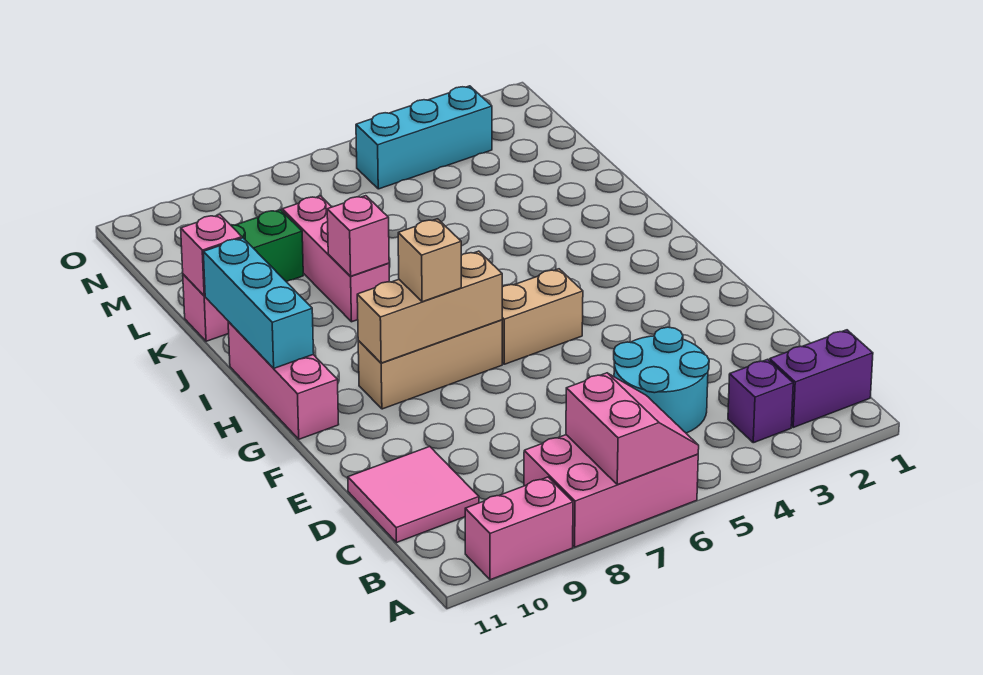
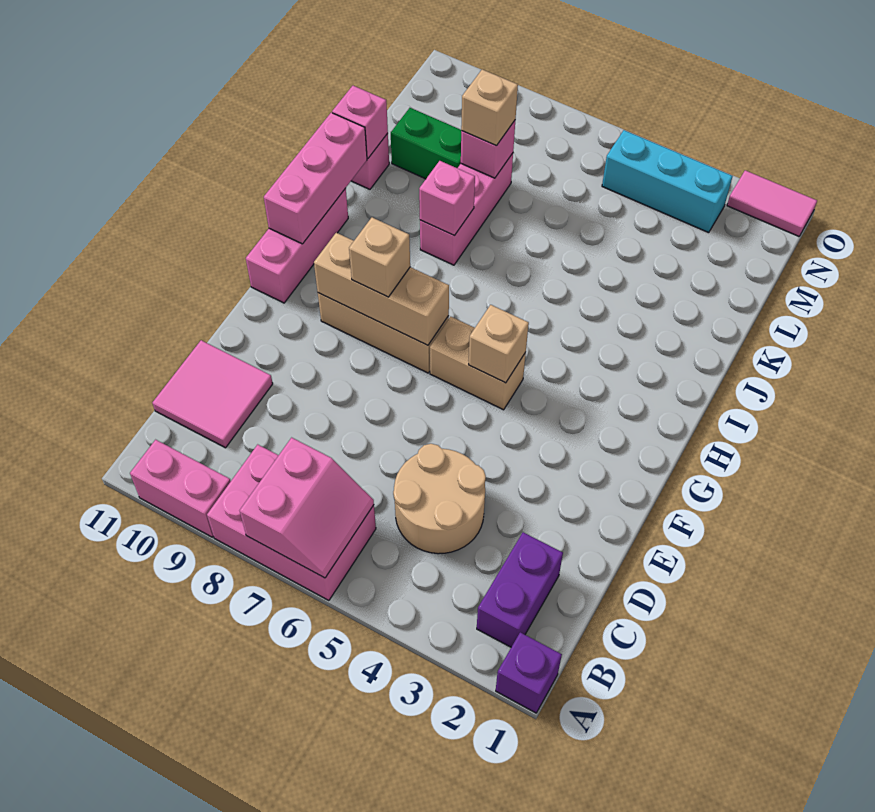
purple 1x2 brick [770,330,873,427] -> purple 1x2 brick turned to [477,532,563,647]
purple 1x1 brick [728,359,793,443] -> purple 1x1 brick moved to [496,632,562,713]
cyan 2x2 round brick [614,327,709,433] -> tan 2x2 round brick [393,444,486,554]
none -> tan 1x1 brick [469,305,529,383]
cyan 1x3 brick [203,238,314,368] -> pink 1x3 brick [264,113,367,244]
none -> pink 1x1 brick [461,121,515,178]
none -> tan 1x1 brick [461,69,518,146]
none -> pink 1x2 tile [727,170,817,236]

